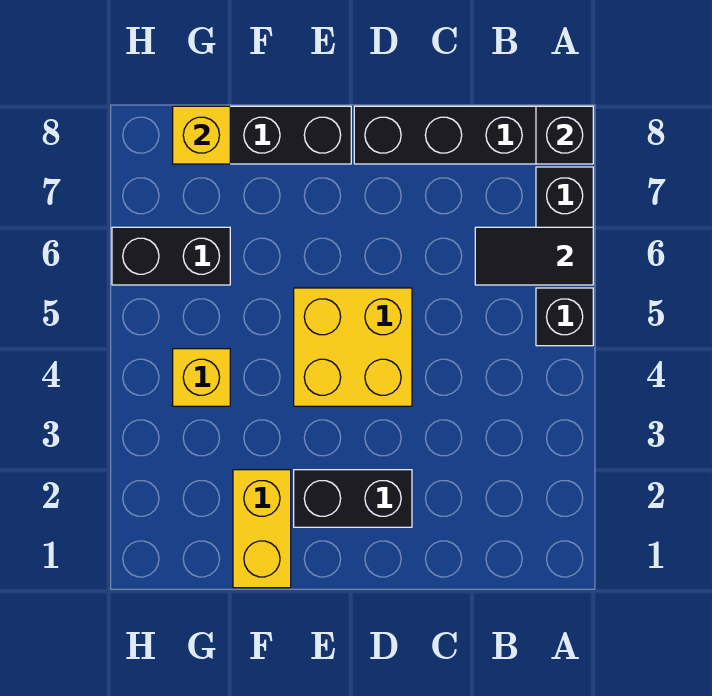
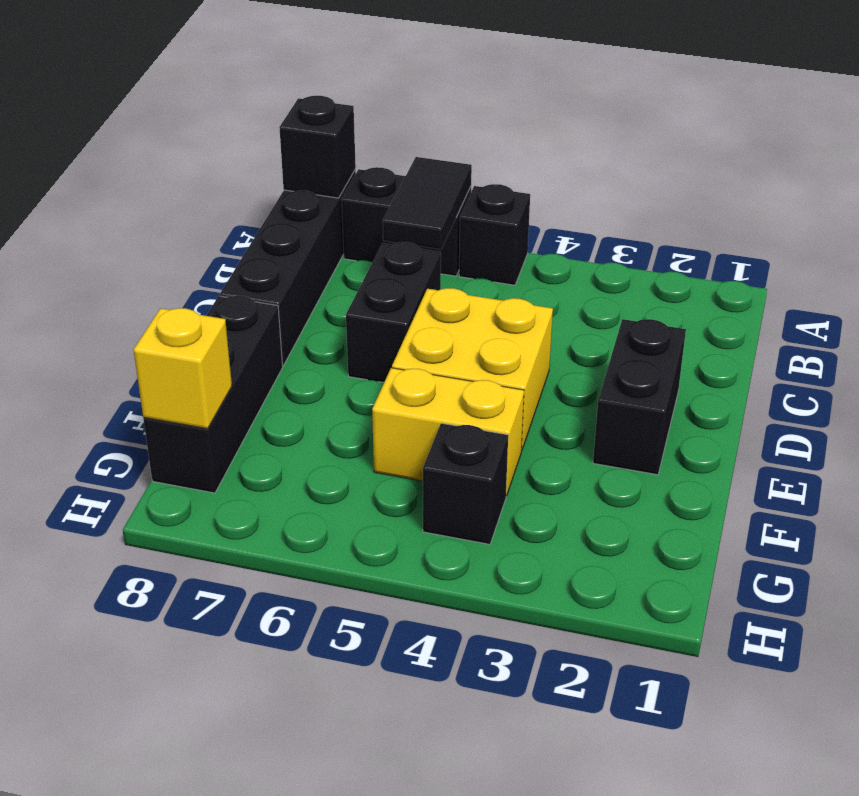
yellow 1x2 brick [233,470,291,588] -> yellow 1x2 brick moved to [372,368,524,496]
yellow 1x1 brick [173,349,230,406] -> black 1x1 brick [423,423,508,544]
black 1x2 brick [112,227,230,285] -> black 1x2 brick moved to [346,242,441,383]

